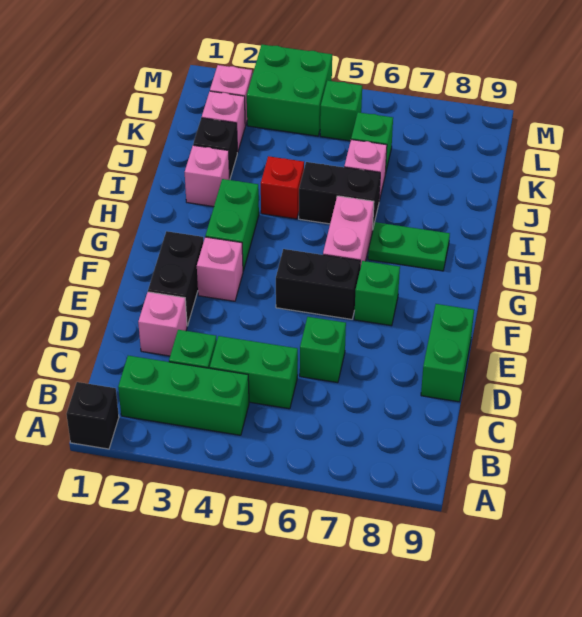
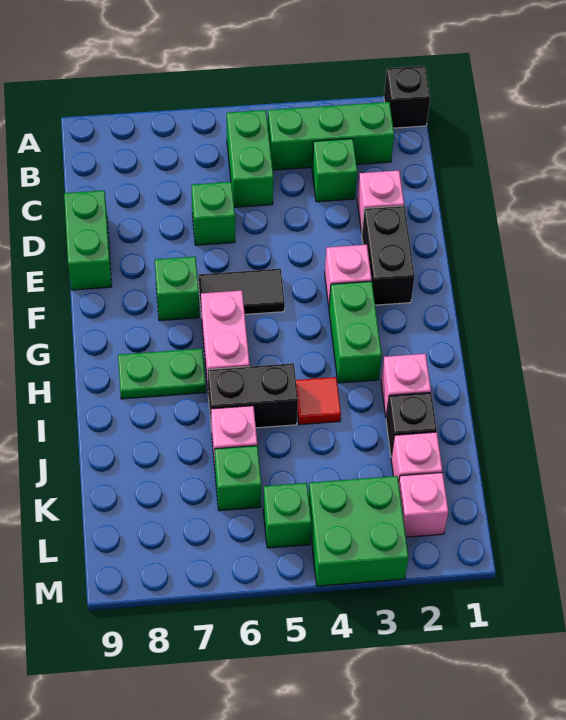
green 1x2 brick [210,336,298,409] -> green 1x2 brick turned to [227,110,274,207]
black 1x2 brick [276,249,360,319] -> black 1x2 tile [198,269,285,317]
red 1x1 brick [261,156,304,219] -> red 1x1 tile [296,377,341,425]

